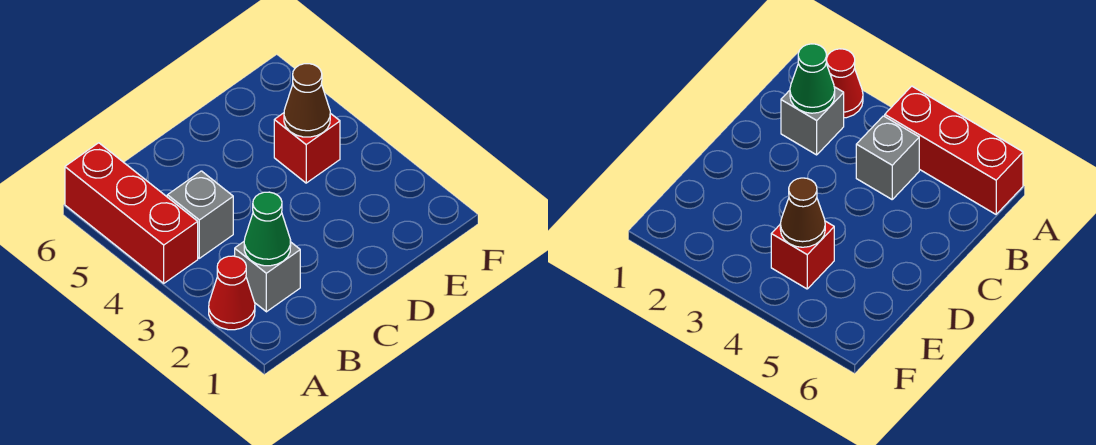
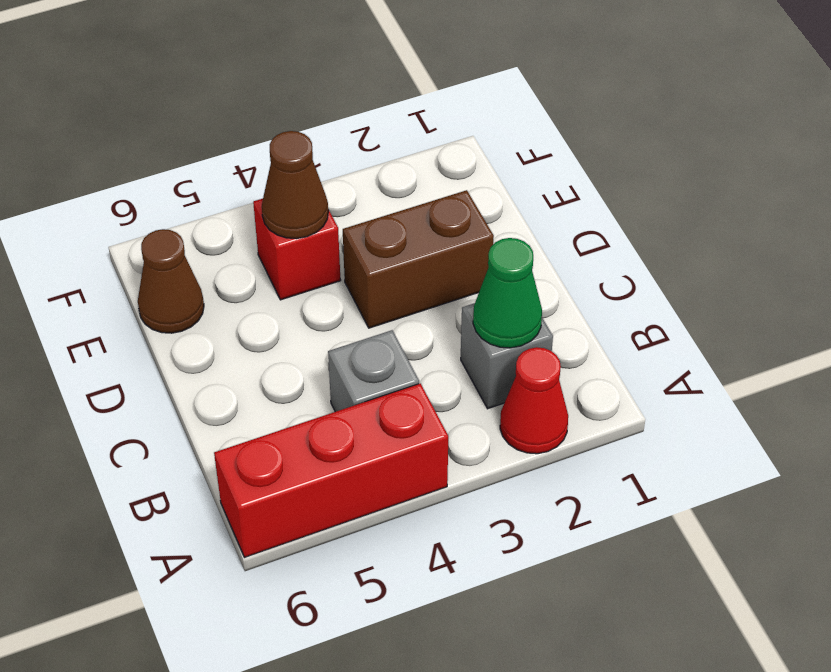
none -> brown 1x2 brick [343,190,494,328]
none -> brown 1x1 cone [138,229,204,333]

